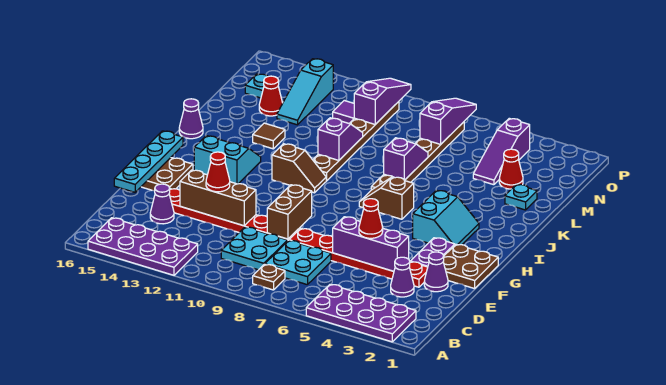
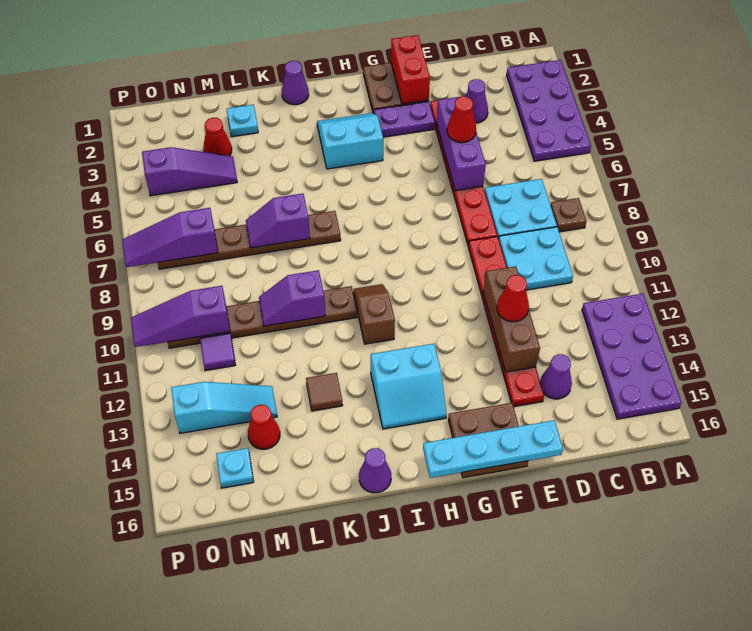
purple 1x1 cone [424,252,448,292] -> purple 1x1 cone moved to [282,61,309,105]
brown 1x2 brick [267,185,312,239] -> none
none -> red 1x2 brick [391,35,430,104]
cyan 2x2 slope [194,136,261,184] -> cyan 2x2 slope turned to [371,344,447,429]
brown 1x2 slope [359,177,414,219] -> none

